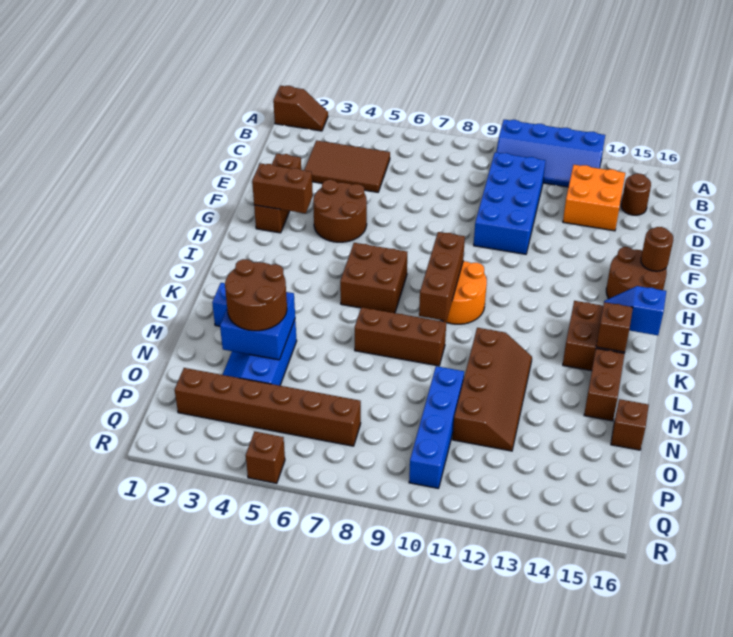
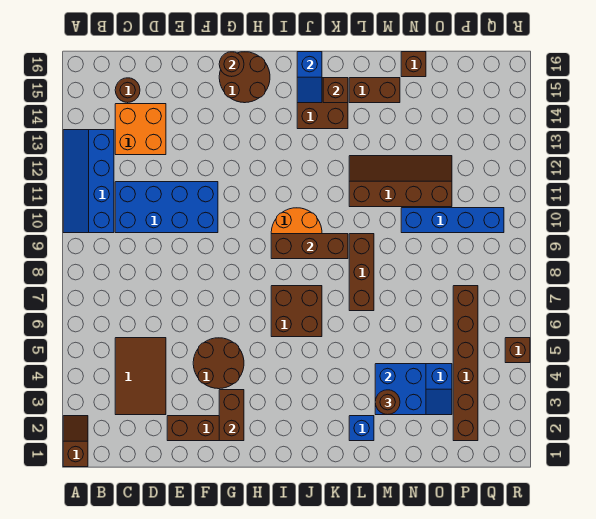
blue 2x4 slope [496,120,605,187] -> blue 2x4 slope turned to [63,130,114,233]
brown 2x2 round brick [225,259,287,331] -> brown 1x1 round brick [375,390,400,415]

